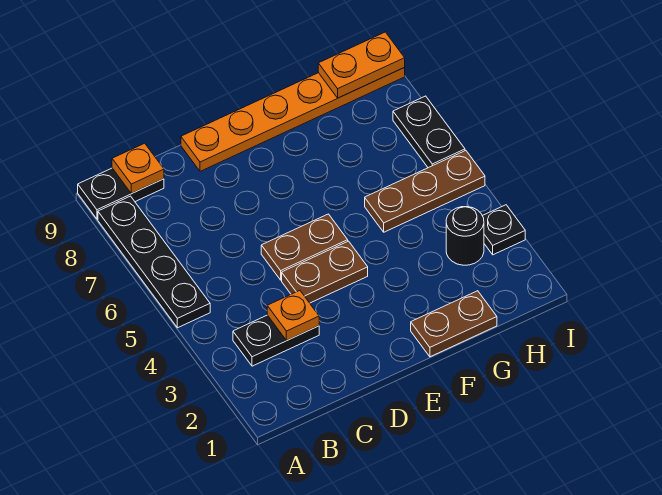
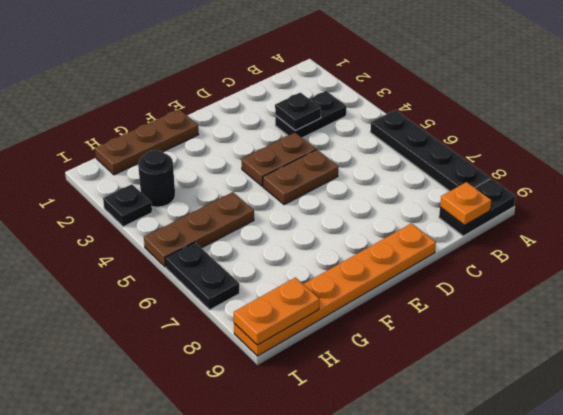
orange 1x1 plate [267,290,319,341] -> black 1x1 plate [275,93,321,131]
brown 1x2 plate [411,291,497,357] -> brown 1x3 plate [95,109,199,175]

